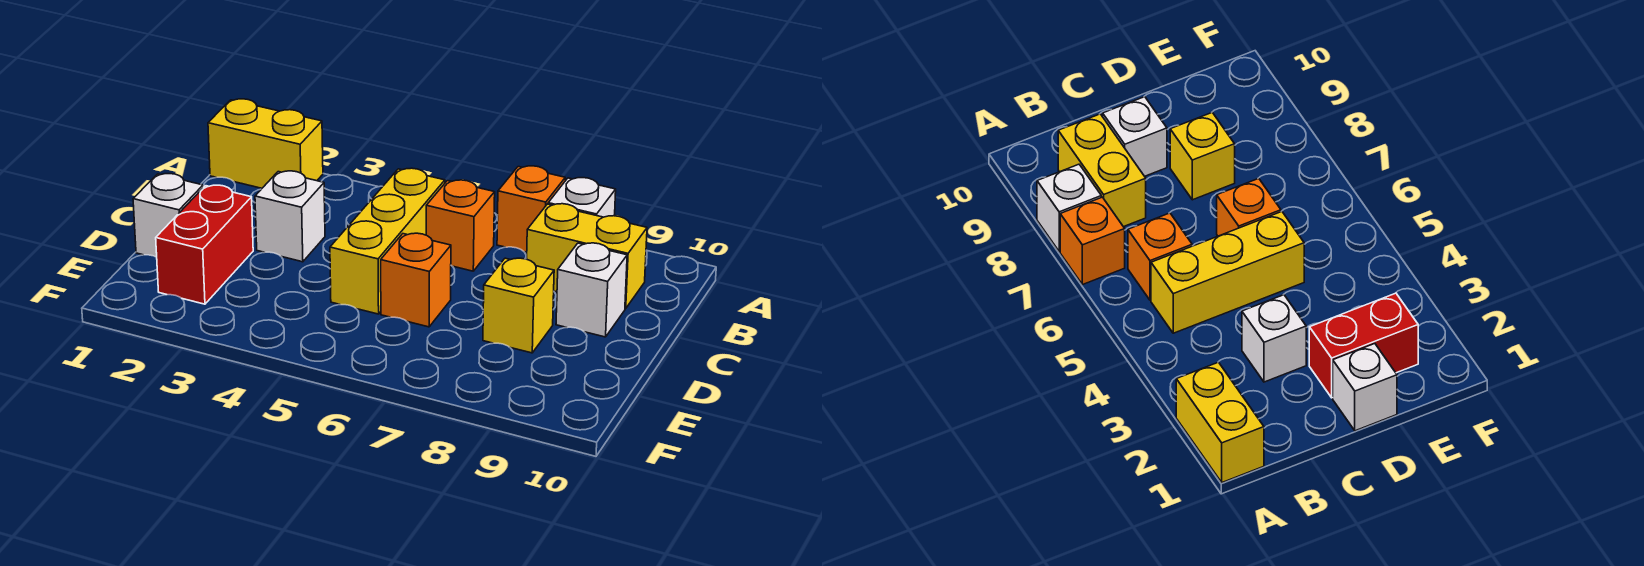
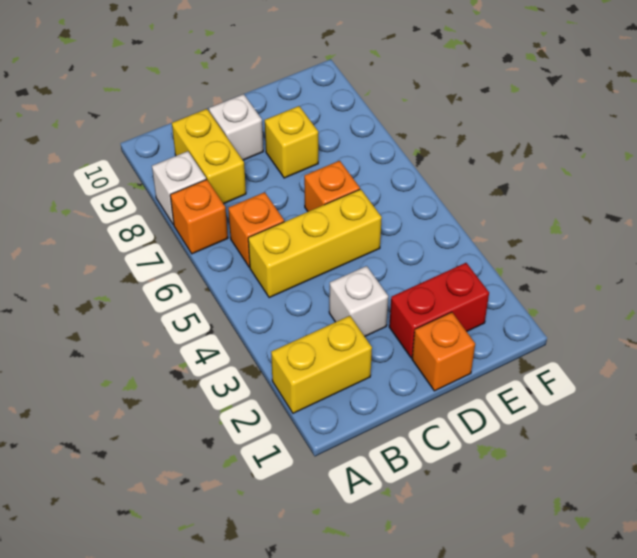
yellow 1x2 brick [208,99,323,188] -> yellow 1x2 brick turned to [271,316,372,413]
white 1x1 brick [133,174,203,257] -> orange 1x1 brick [412,312,475,391]

